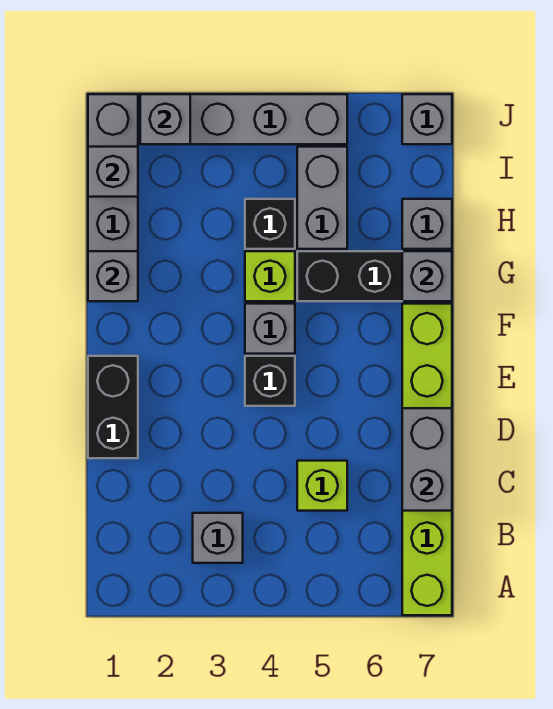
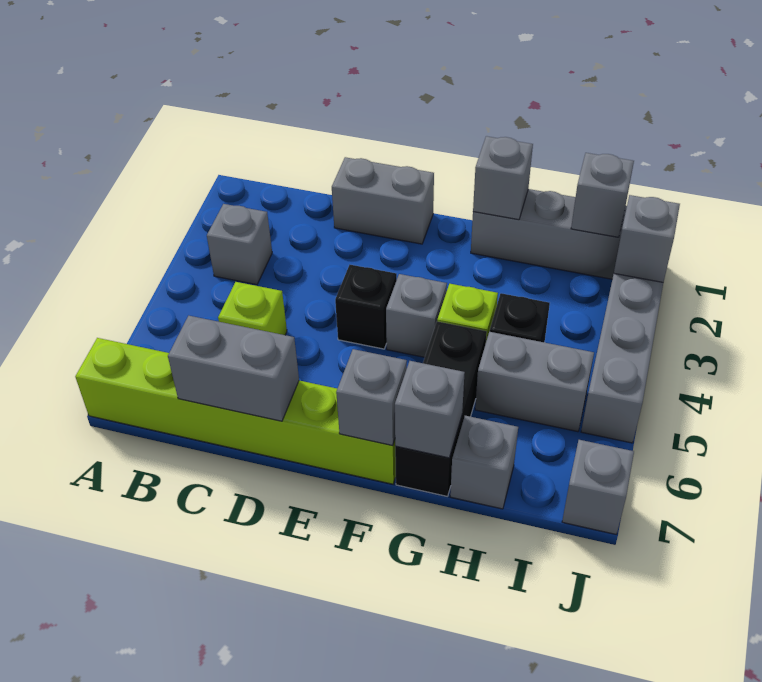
black 1x2 brick [88,356,138,458] -> grey 1x2 brick [332,157,434,244]
none -> grey 1x1 brick [336,349,407,445]

